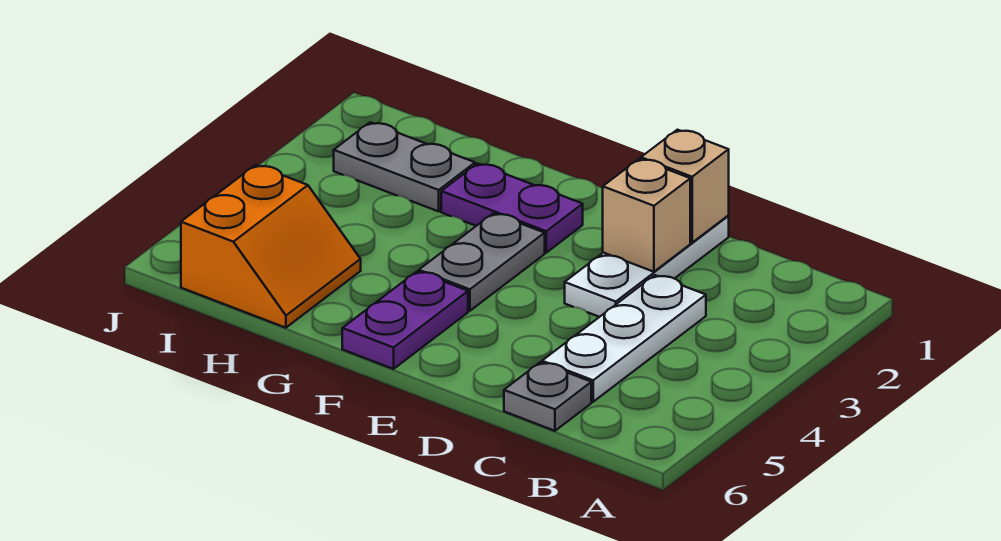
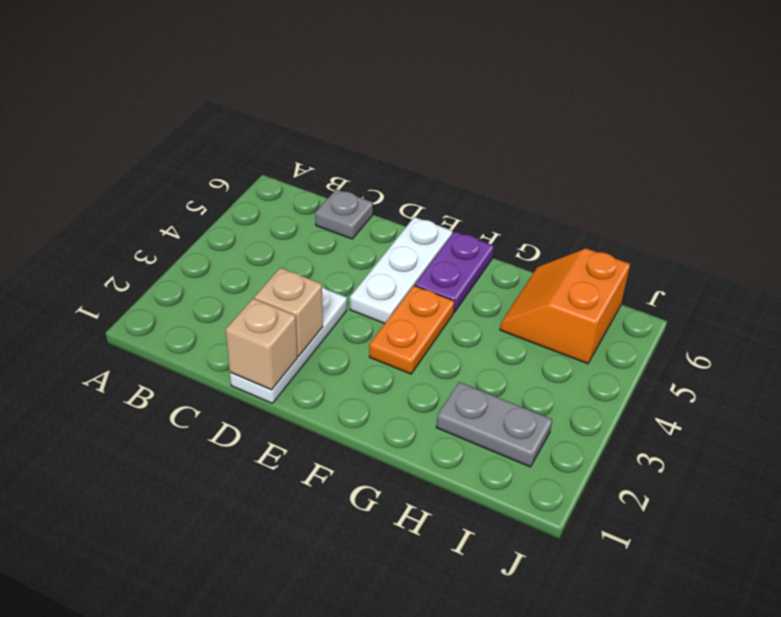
white 1x3 plate [542,275,706,402] -> white 1x3 plate moved to [350,217,453,324]
purple 1x2 plate [441,164,583,253] -> none
grey 1x2 plate [419,213,545,311] -> orange 1x2 plate [369,286,454,374]

